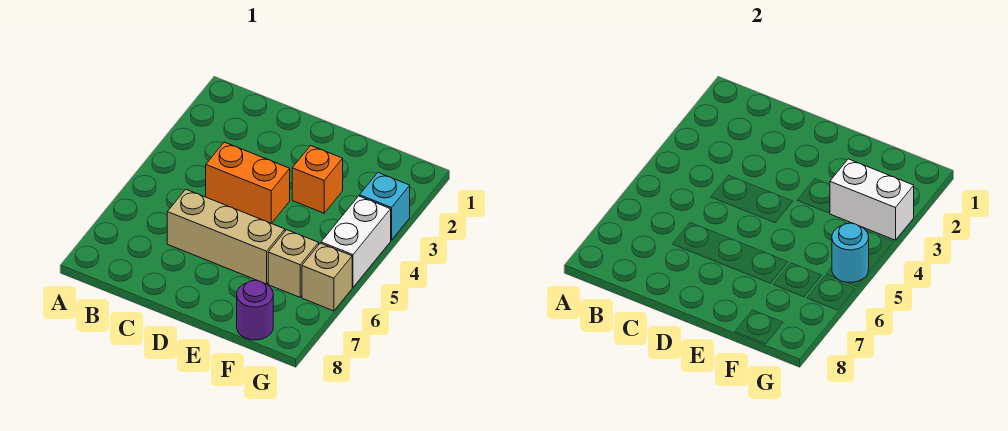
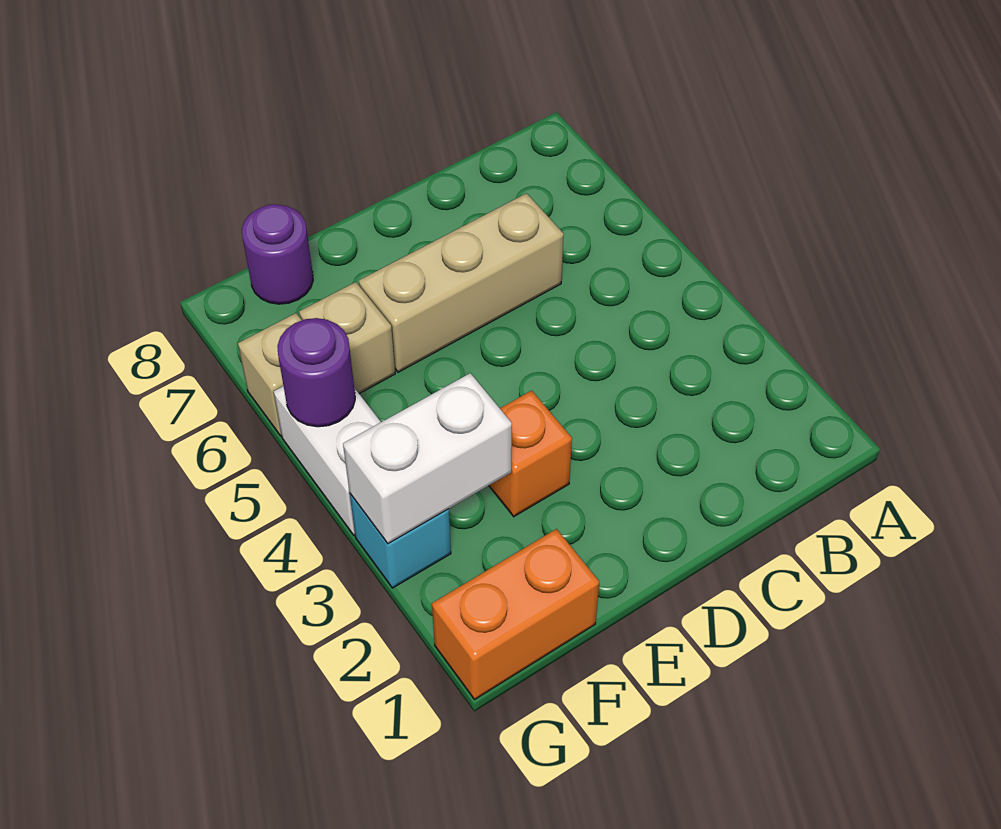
orange 1x2 brick [206,142,290,223] -> orange 1x2 brick moved to [432,529,599,699]
cyan 1x1 round brick [832,223,869,283] -> purple 1x1 round brick [277,318,355,427]

